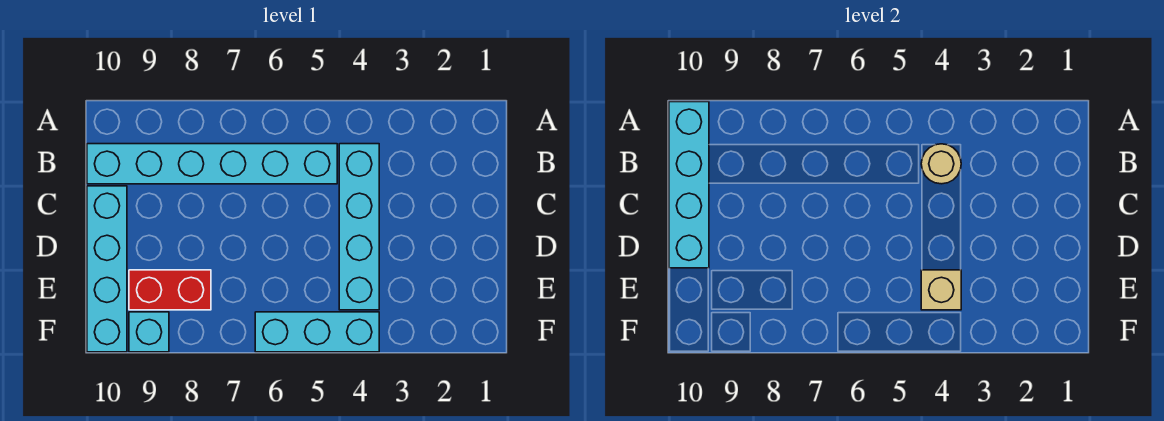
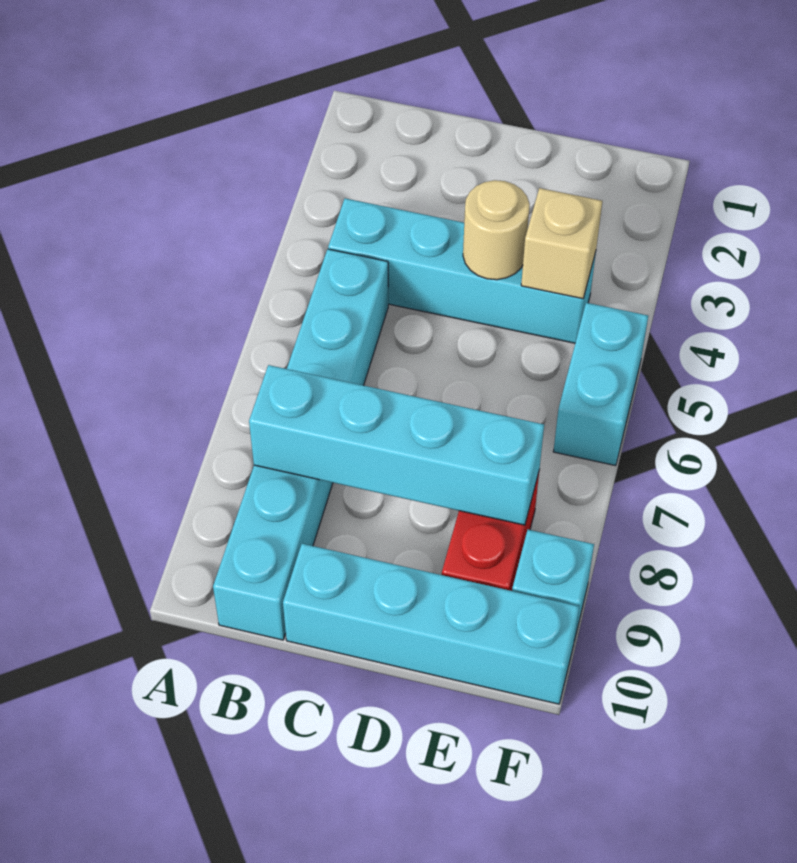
cyan 1x4 brick [669,102,709,268] -> cyan 1x4 brick moved to [249,365,544,525]
tan 1x1 round brick [921,144,961,184] -> tan 1x1 round brick moved to [463,180,530,280]
cyan 1x3 brick [255,312,379,352] -> cyan 1x2 brick [553,303,648,466]

